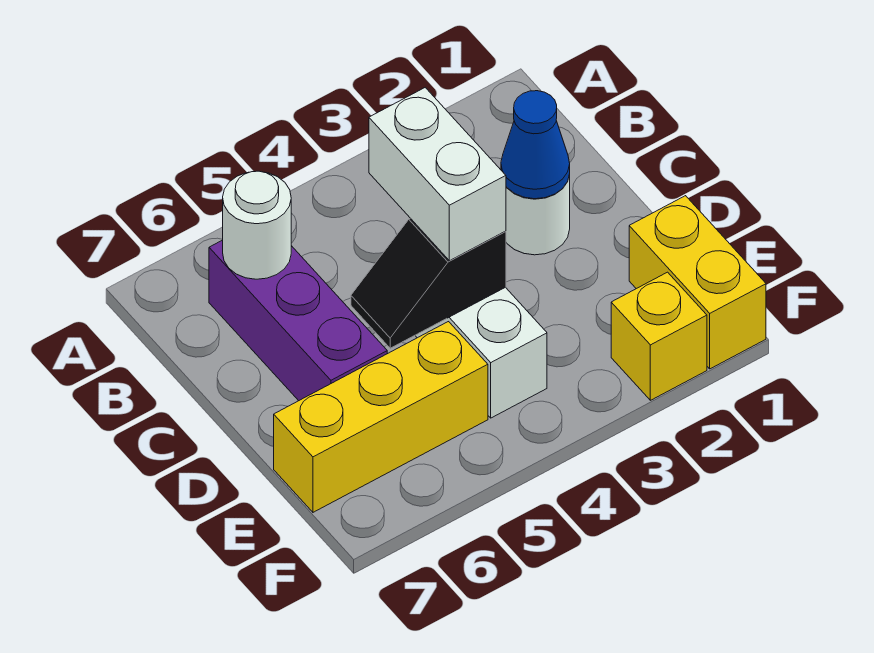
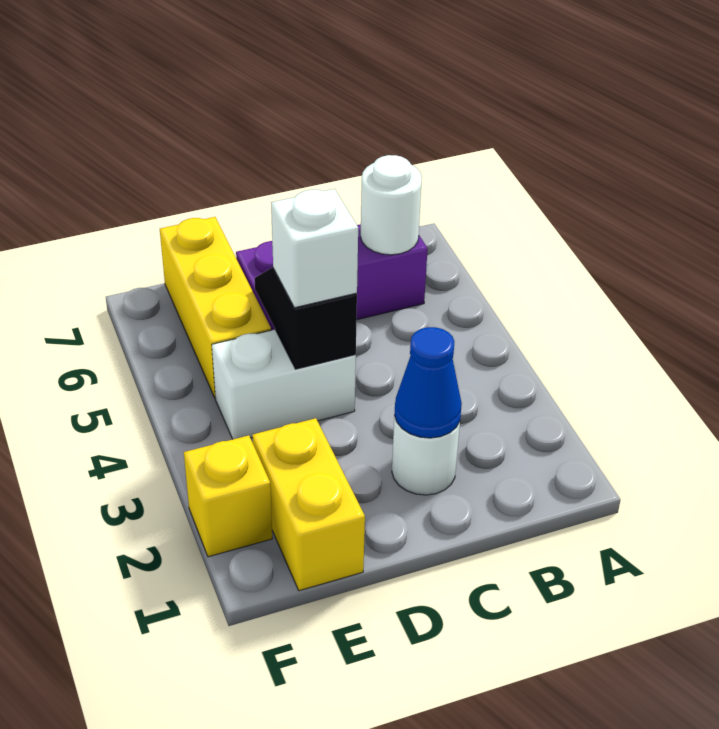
white 1x2 brick [369,88,506,261] -> white 1x1 brick [271,189,358,308]
yellow 1x2 brick [629,196,766,369] -> yellow 1x2 brick turned to [252,418,365,591]

